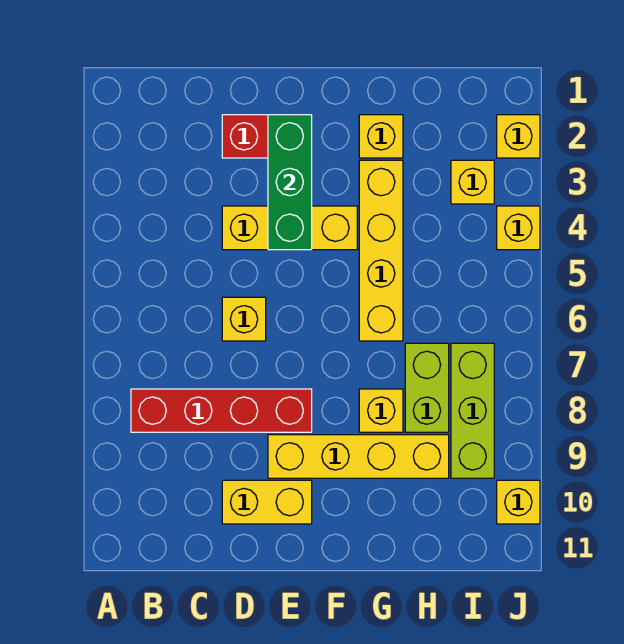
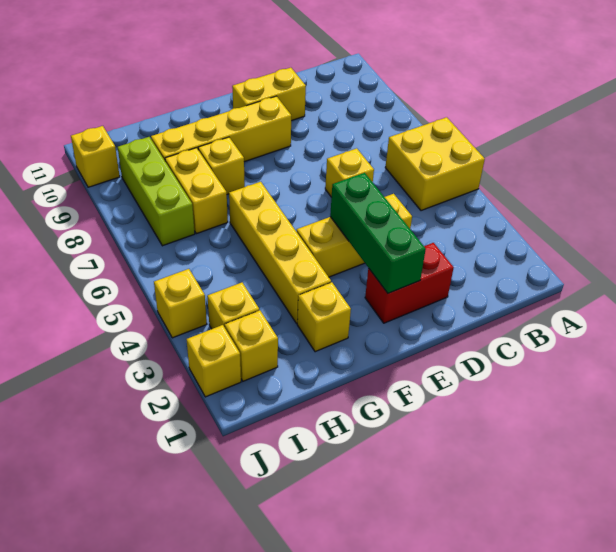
none -> yellow 2x2 brick [385,117,485,211]
red 1x4 brick [131,389,312,432] -> none
lime 1x2 brick [405,343,449,432] -> yellow 1x2 brick [165,148,228,234]
none -> yellow 1x1 brick [225,310,278,381]

